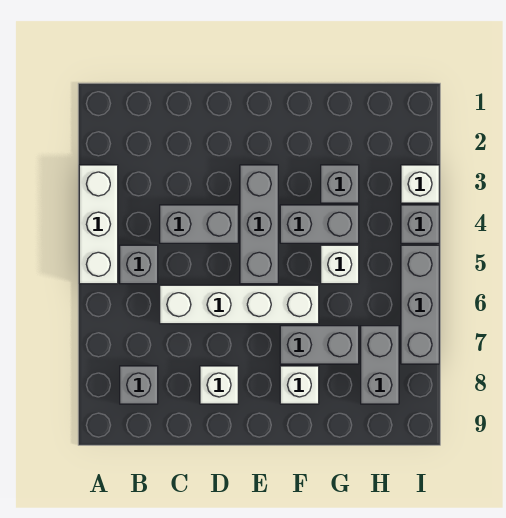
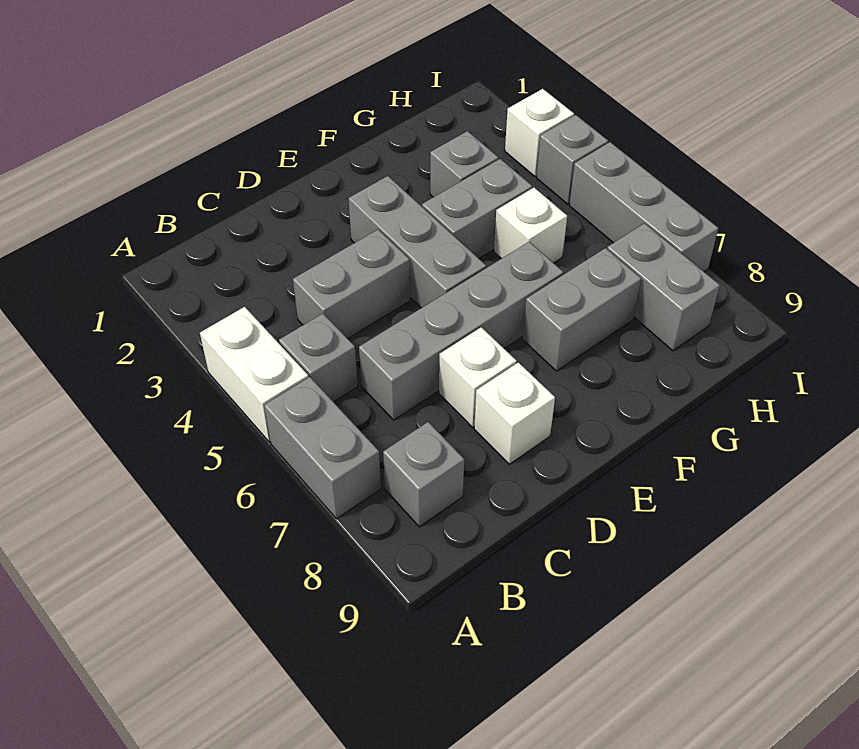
white 1x3 brick [79,165,118,284] -> white 1x2 brick [200,307,309,442]
none -> grey 1x2 brick [264,377,381,519]
white 1x4 brick [160,285,319,324] -> grey 1x4 brick [359,242,564,420]
white 1x1 brick [280,366,319,404] -> white 1x1 brick moved to [439,327,517,427]

